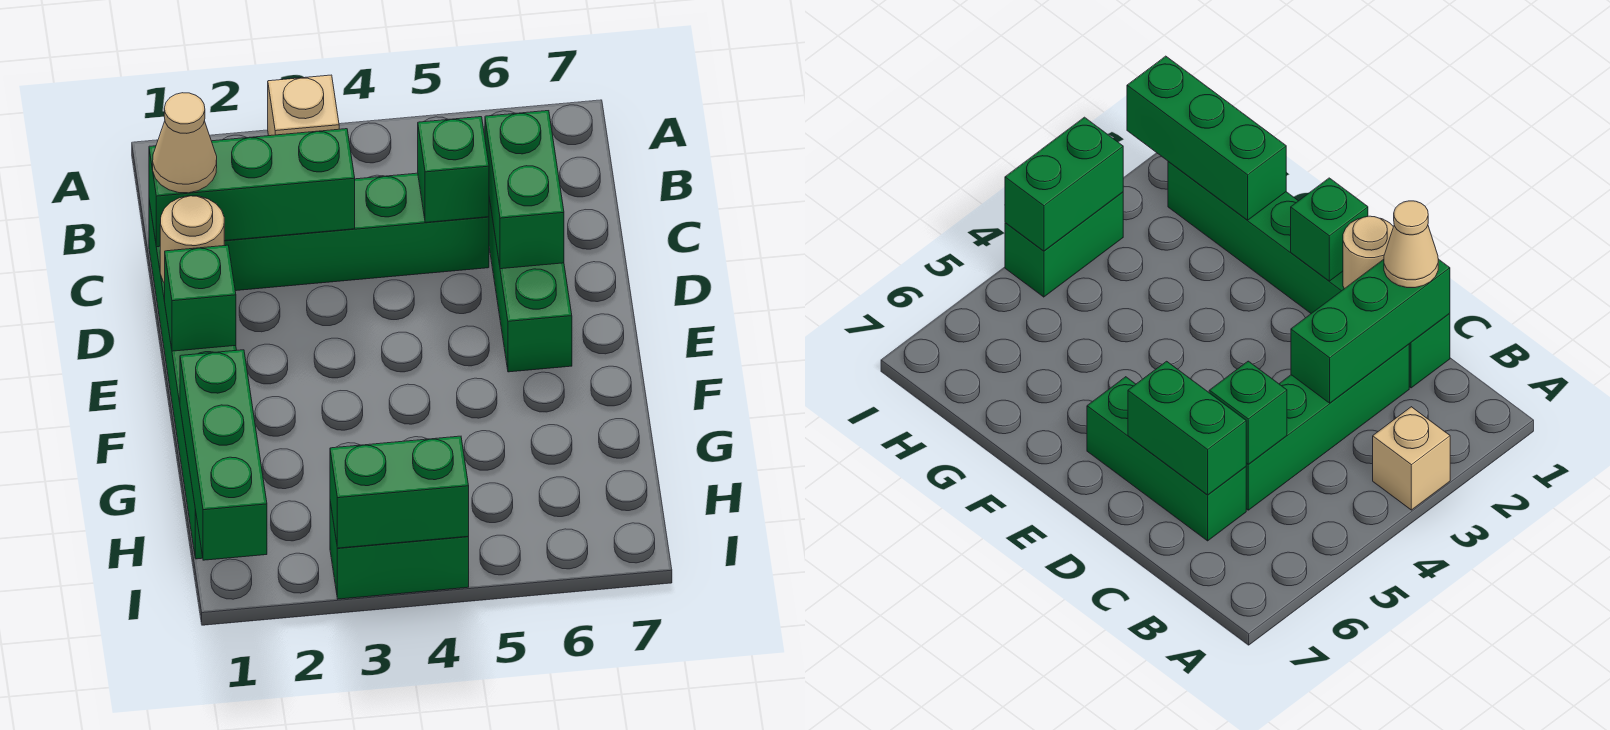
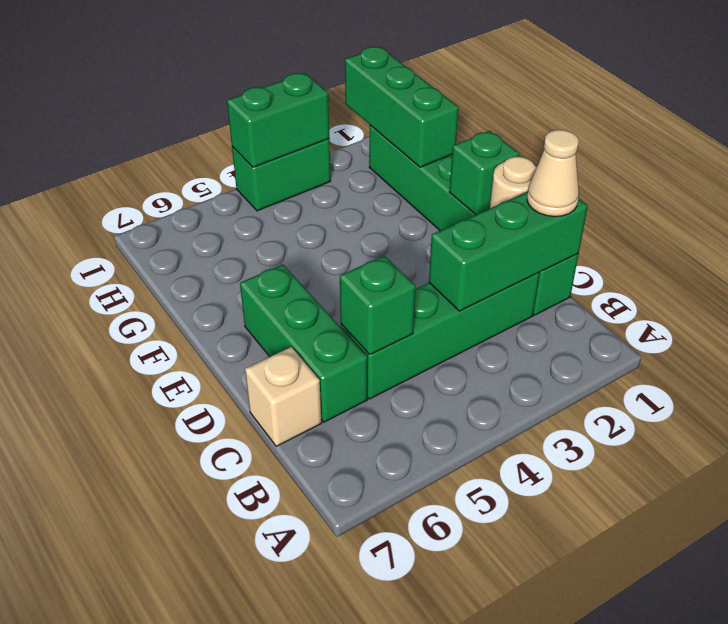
tan 1x1 brick [268,75,339,136] -> tan 1x1 brick moved to [245,347,322,446]
green 1x2 brick [485,111,564,269] -> none

